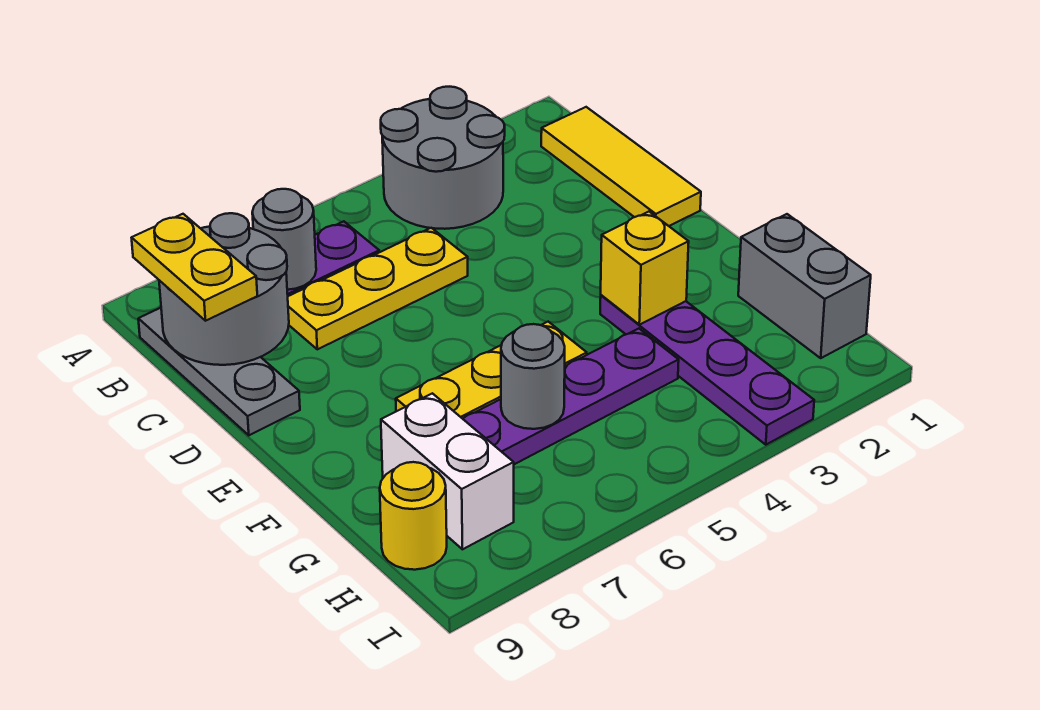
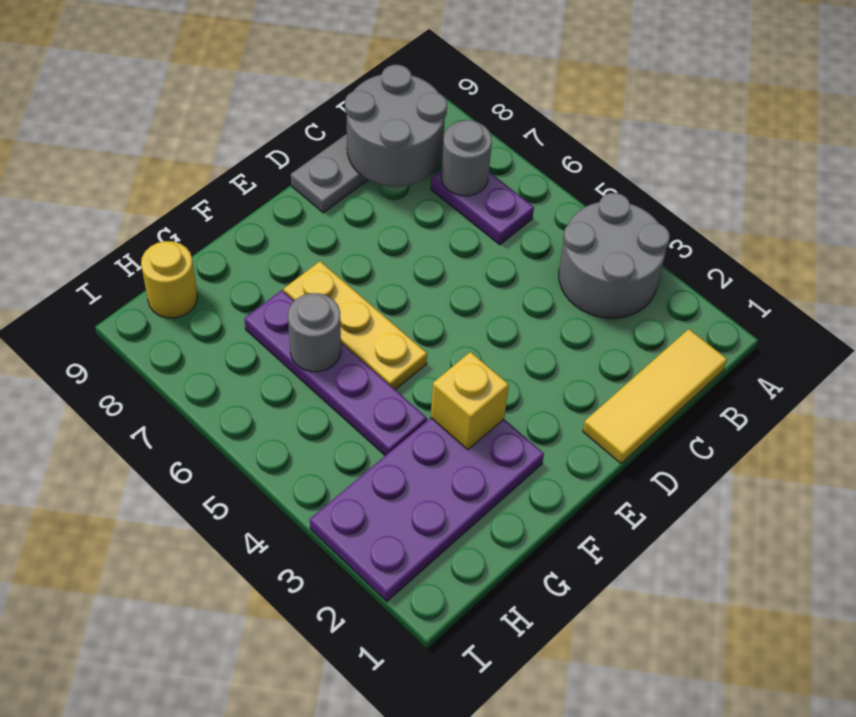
yellow 1x2 plate [132,214,257,321] -> none
yellow 1x3 plate [288,228,468,349] -> none
purple 1x4 plate [600,295,814,445] -> purple 2x4 plate [310,418,544,601]
grey 1x2 brick [738,214,871,358] -> none
white 1x2 brick [381,393,514,549] -> none

